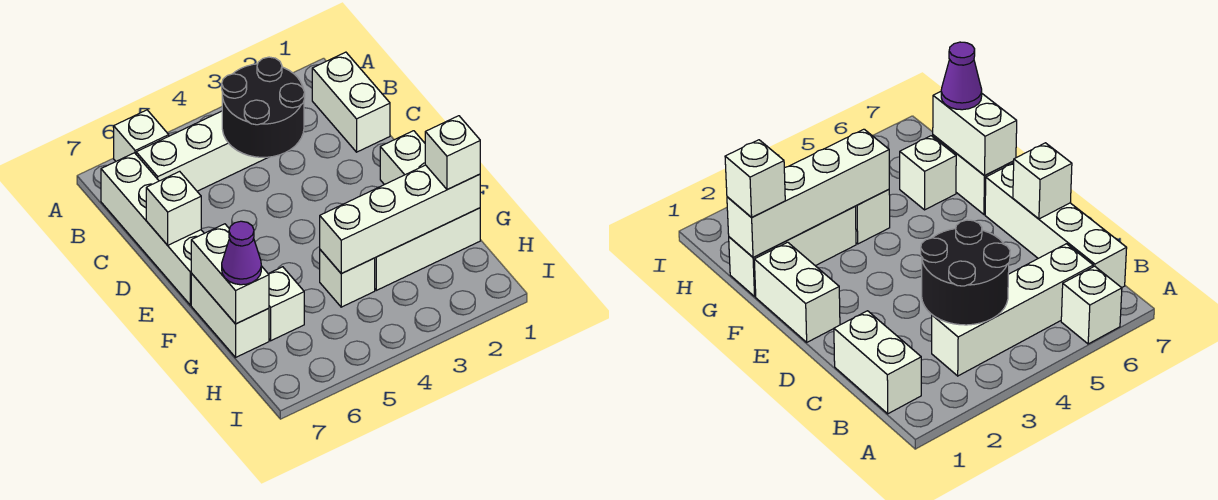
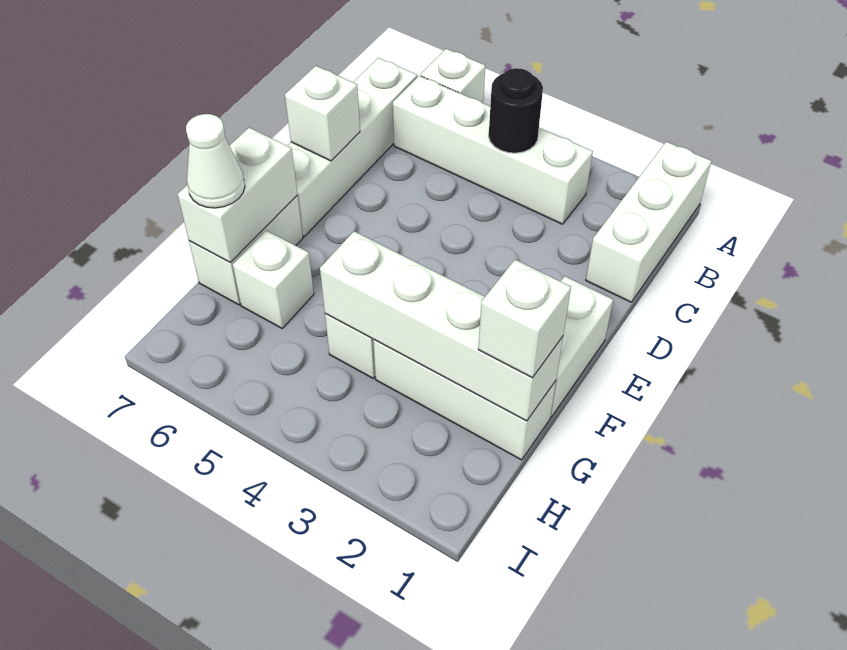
white 1x2 brick [312,52,390,152] -> white 1x3 brick [586,142,712,302]
black 2x2 round brick [222,57,305,157] -> black 1x1 round brick [489,68,543,153]
purple 1x1 cone [222,221,261,285] -> white 1x1 cone [186,114,245,208]

